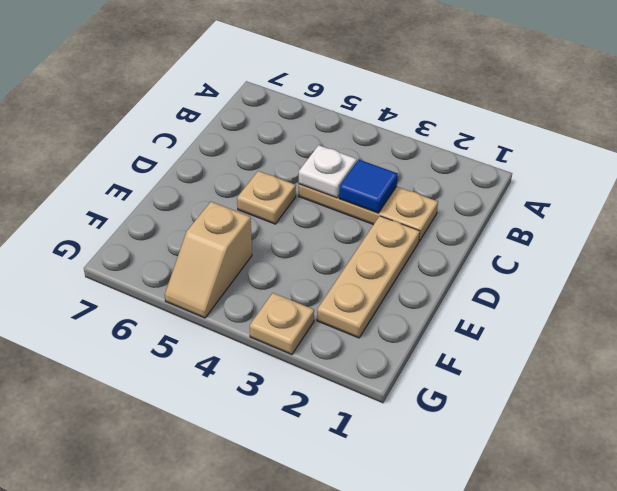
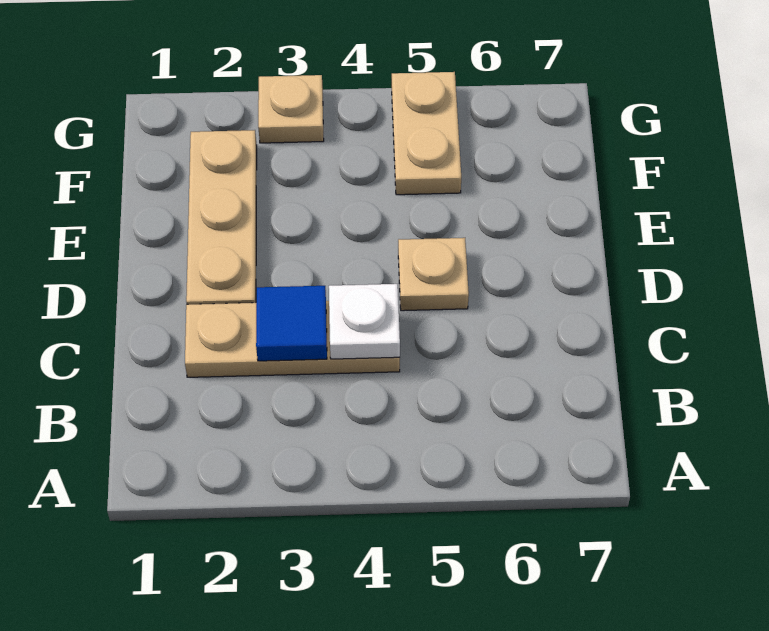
tan 1x2 slope [165,202,252,318] -> tan 1x2 plate [392,72,461,195]

